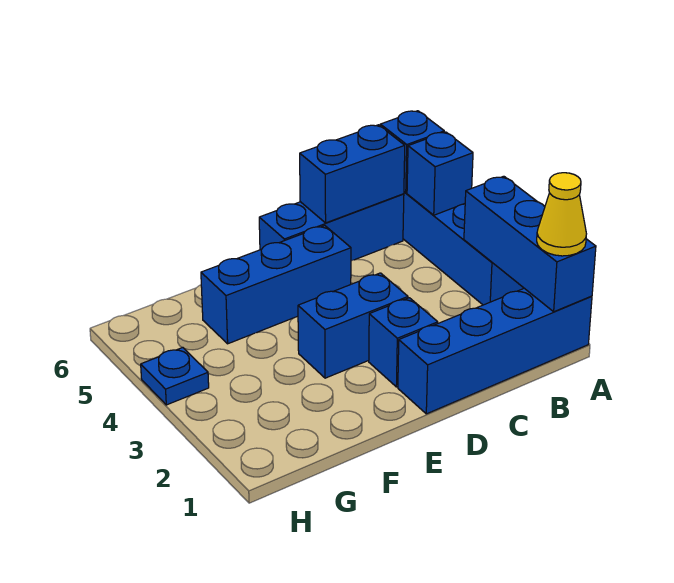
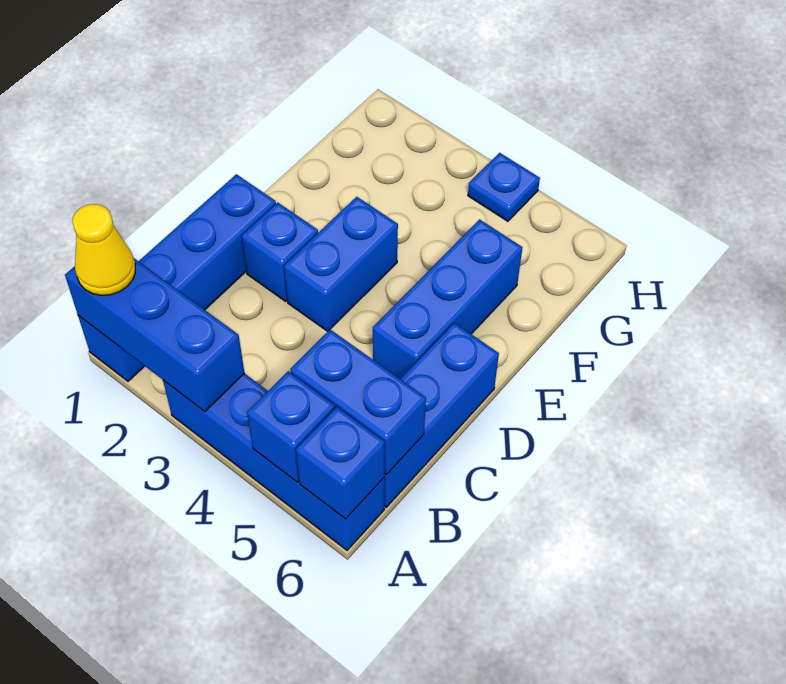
blue 1x2 brick [300,125,405,223] -> blue 1x2 brick turned to [290,330,426,475]

